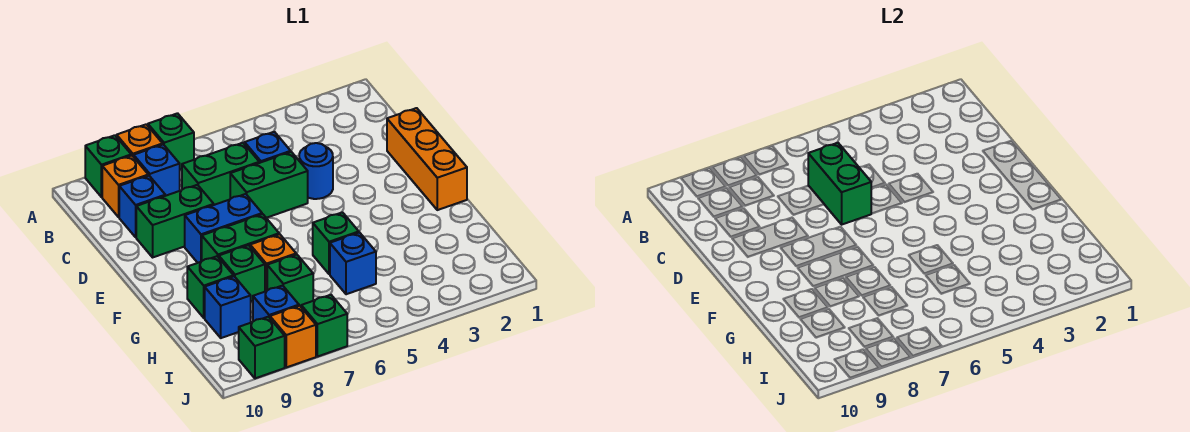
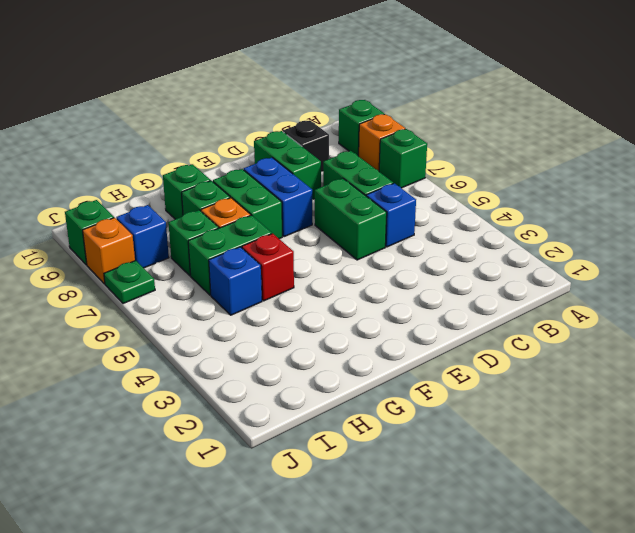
blue 1x1 brick [134,145,180,196] -> none
orange 1x1 brick [102,155,148,217] -> none
green 1x2 brick [808,143,871,224] -> green 1x2 brick moved to [188,215,272,295]
blue 1x1 brick [119,176,165,237] -> black 1x1 brick [283,120,329,172]
orange 1x3 brick [387,108,467,210] -> none
blue 1x1 round brick [299,143,333,199] -> none
green 1x1 brick [313,212,359,274] -> red 1x1 brick [242,233,294,301]
blue 1x1 brick [205,276,251,338] -> none
green 1x1 brick [301,295,347,357] -> green 1x1 plate [104,261,155,304]

